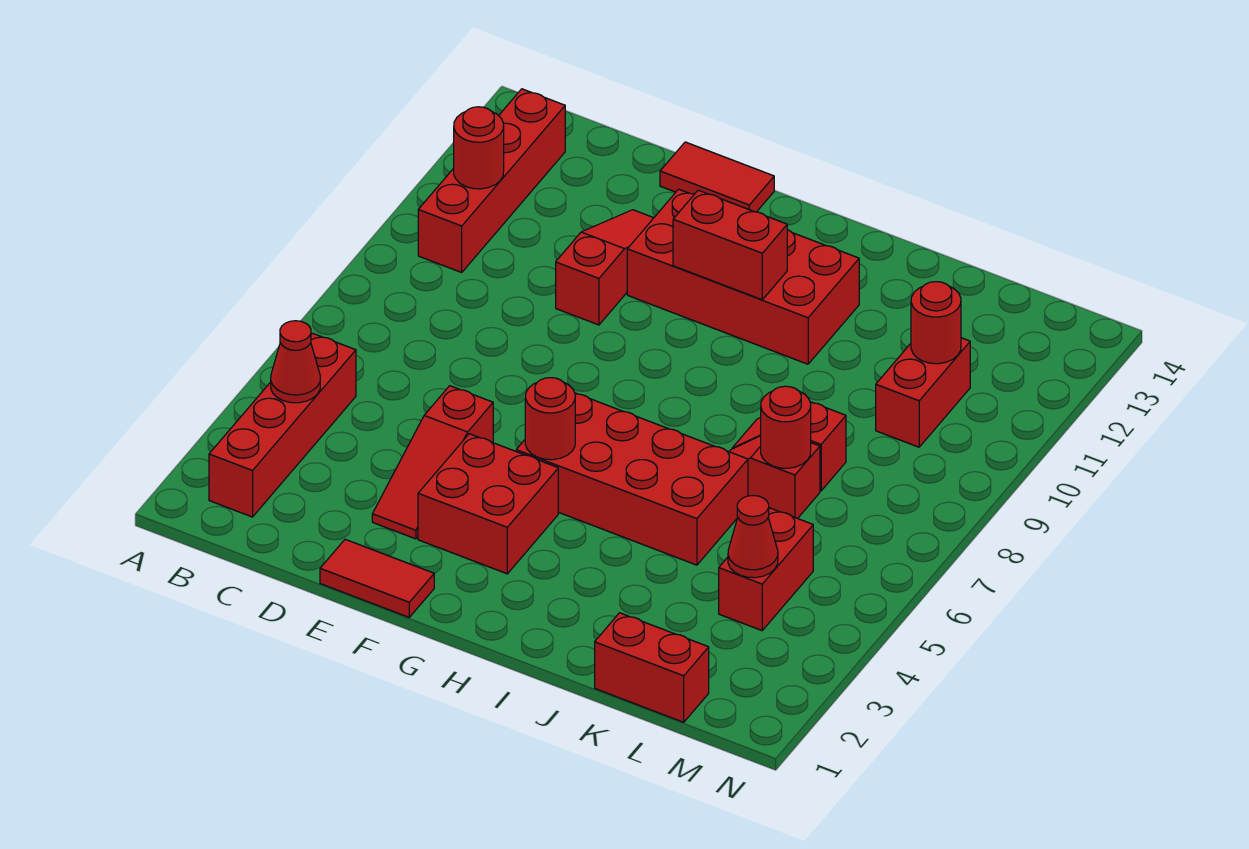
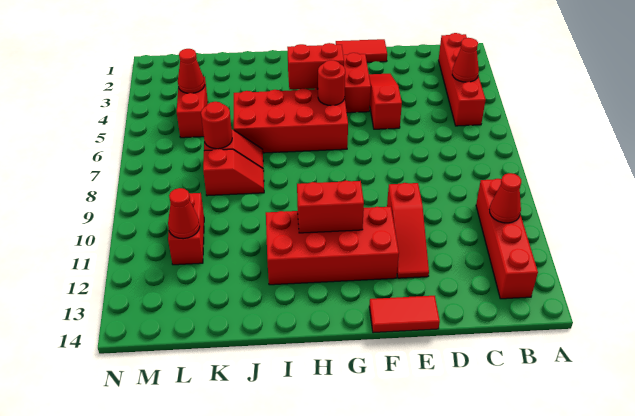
red 1x1 round brick [454,107,504,189] -> red 1x1 cone [490,173,521,223]
red 1x2 brick [595,613,709,722] -> red 1x2 brick moved to [287,43,344,89]
red 1x1 round brick [911,282,961,364] -> red 1x1 cone [168,188,200,239]

